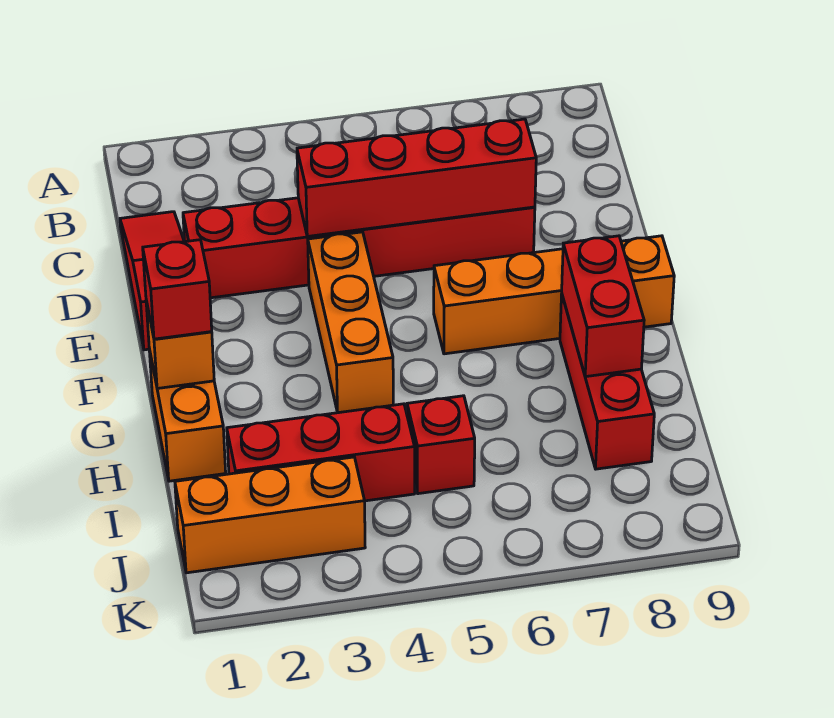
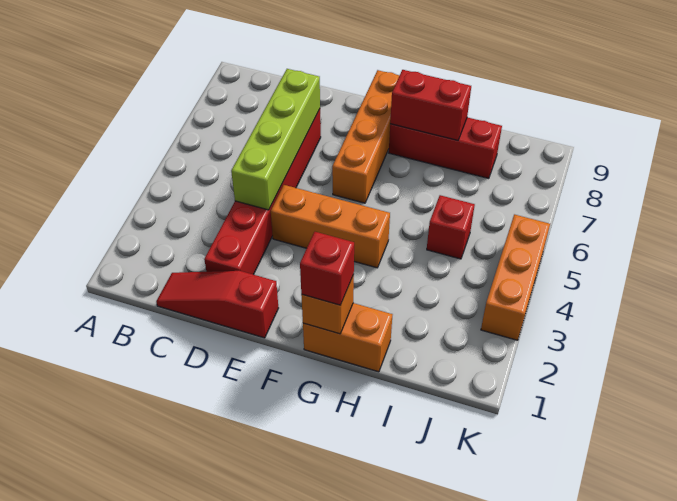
red 1x4 brick [297,119,536,236] -> lime 1x4 brick [231,69,320,210]
red 1x3 brick [227,404,415,501] -> none
orange 1x3 brick [175,457,365,573] -> orange 1x3 brick moved to [481,214,550,340]

